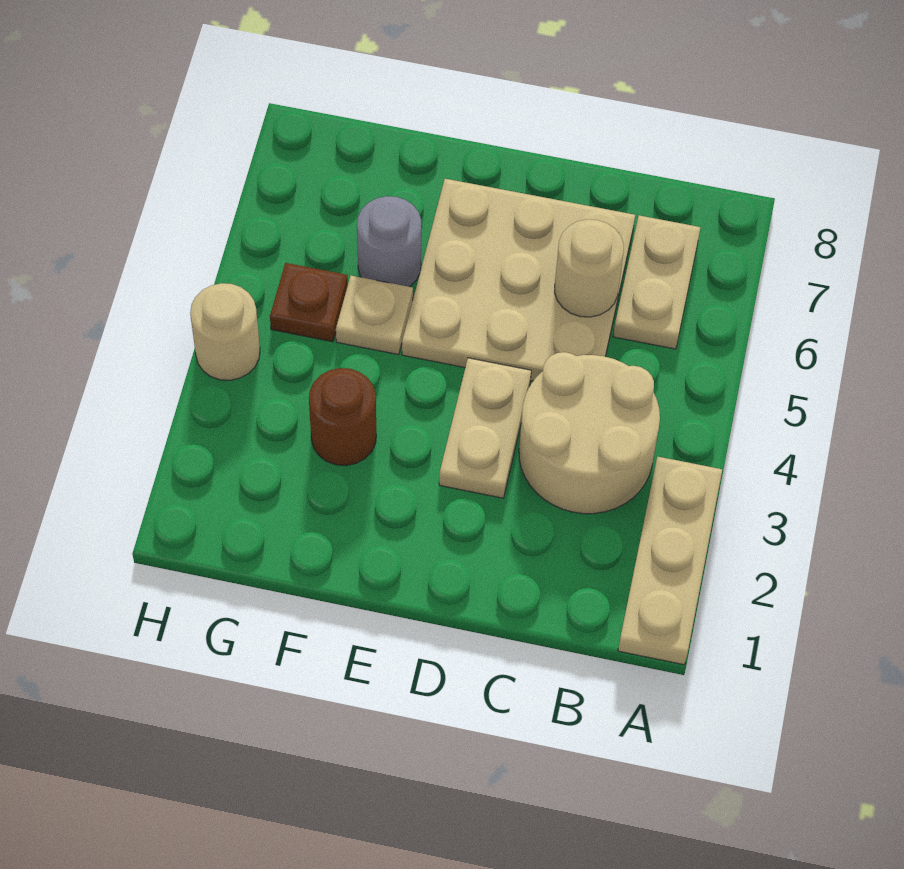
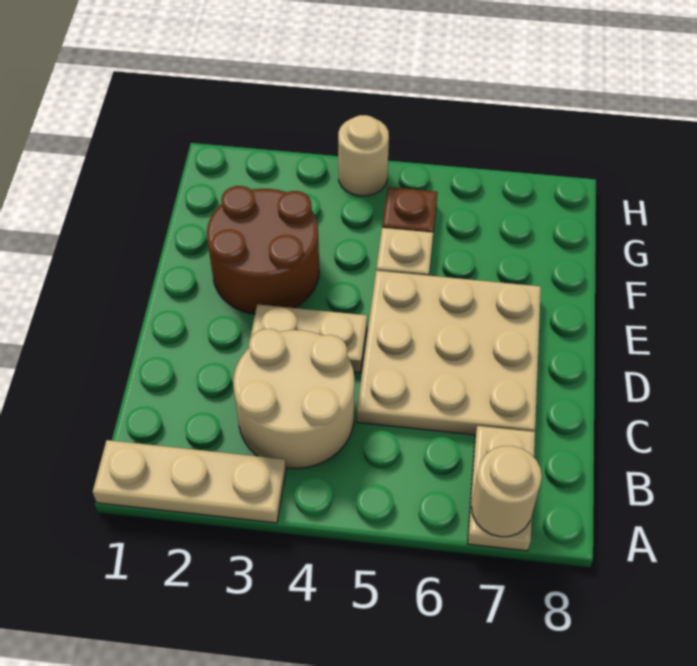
tan 1x2 plate [613,215,701,349] -> tan 1x2 plate turned to [468,426,535,551]
tan 1x1 round brick [555,219,624,317] -> tan 1x1 round brick moved to [472,446,542,537]
brown 1x1 round brick [309,368,376,465] -> brown 2x2 round brick [207,186,319,314]
grey 1x1 round brick [357,196,421,287] -> none

